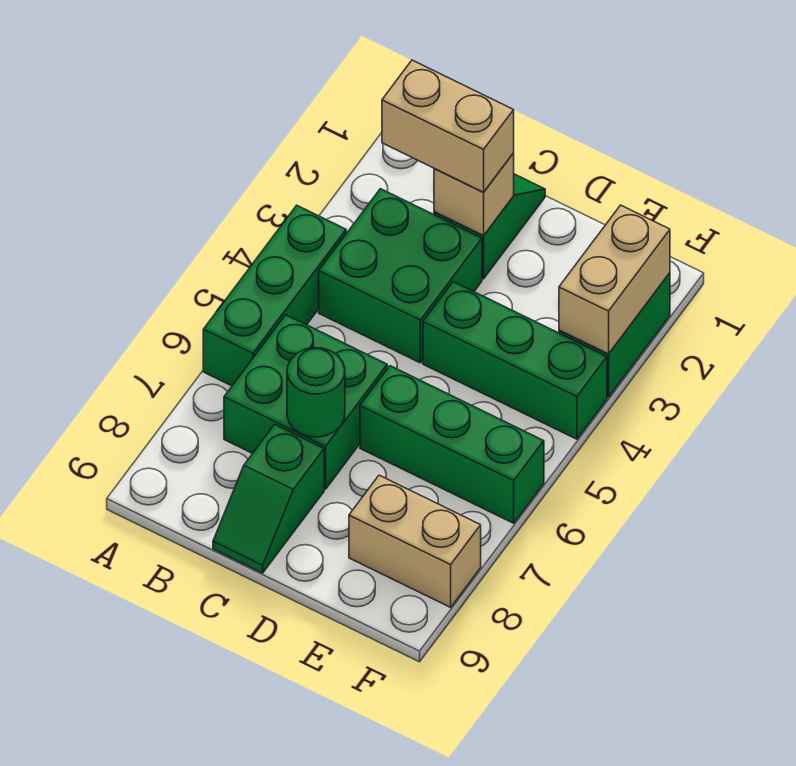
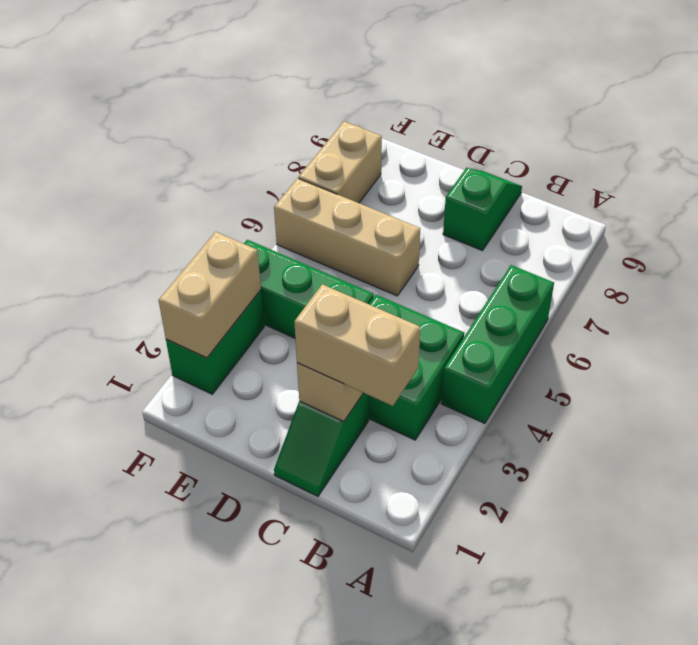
green 2x2 brick [224,315,387,489] -> none
green 1x1 round brick [287,348,345,437] -> none
green 1x3 brick [360,366,544,523] -> tan 1x3 brick [274,178,420,296]
tan 1x2 brick [349,475,481,607] -> tan 1x2 brick turned to [298,121,382,203]

